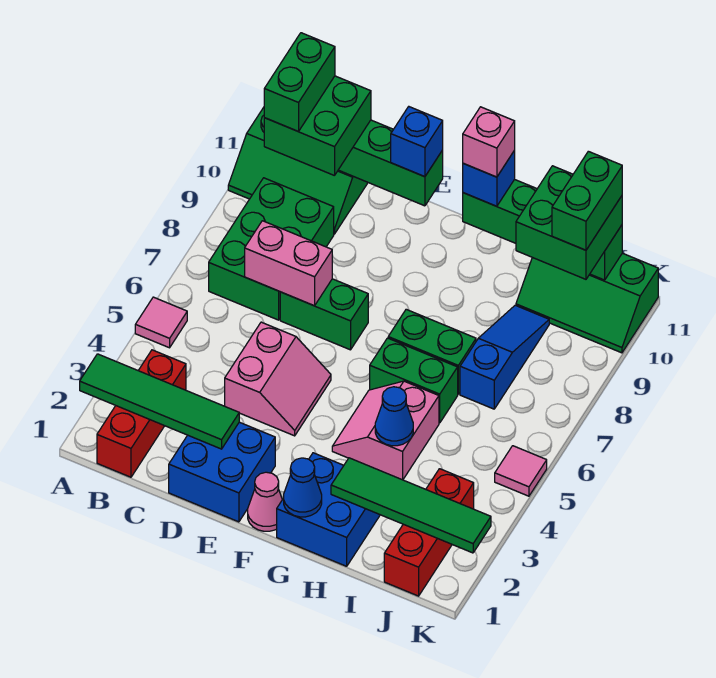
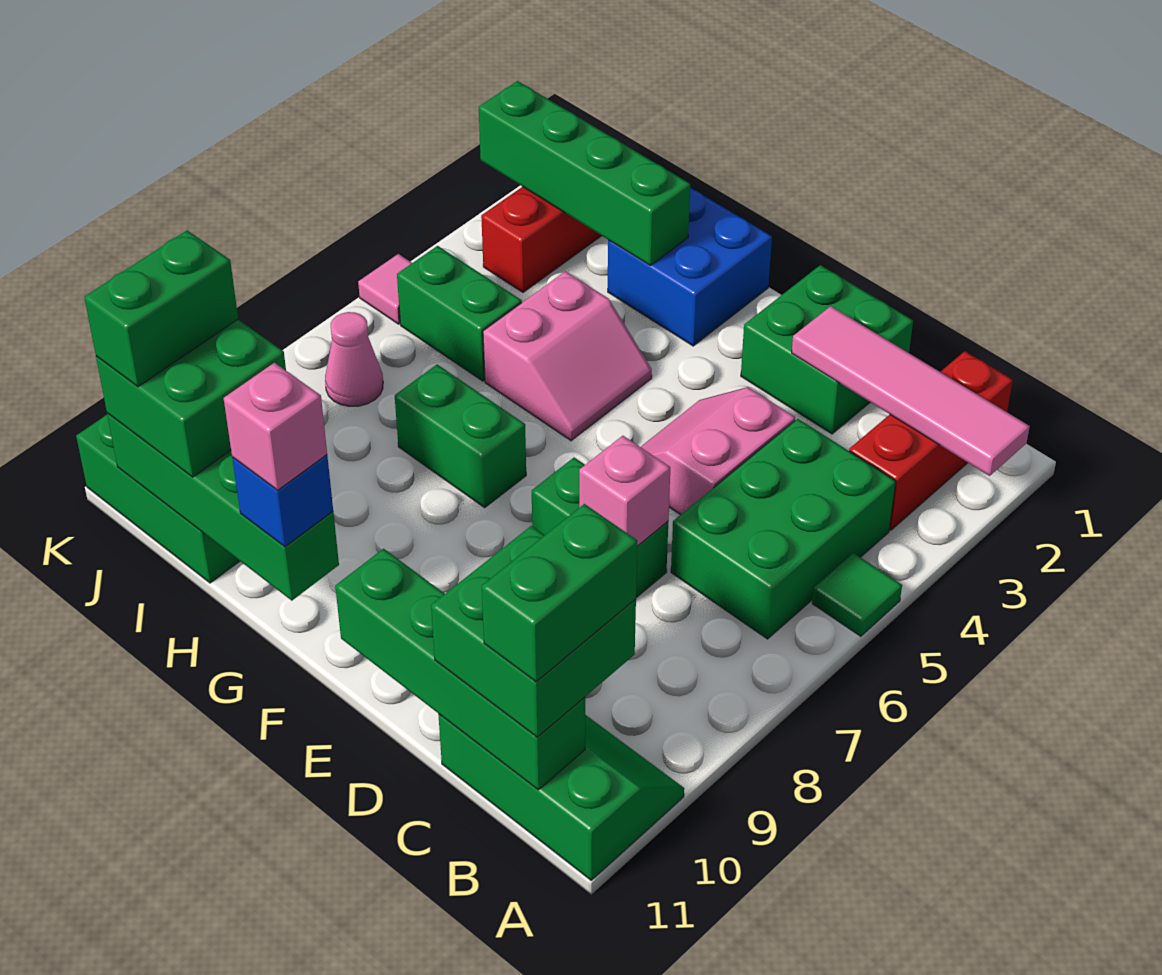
green 1x4 tile [80,354,239,449] -> pink 1x4 tile [792,306,1030,476]
pink 1x1 tile [135,297,187,348] -> green 1x1 tile [812,553,902,636]
green 2x3 brick [209,178,334,320] -> green 2x3 brick moved to [671,419,896,639]
pink 1x2 brick [245,221,332,306] -> pink 1x1 brick [579,436,670,546]
blue 2x2 brick [169,422,275,522] -> green 2x2 brick [741,265,913,434]
blue 1x1 brick [391,107,443,177] -> none
pink 1x1 cone [248,472,282,531] -> pink 1x1 cone moved to [325,312,383,406]
blue 1x1 cone [284,458,322,517] -> none
green 1x2 brick [370,338,458,423] -> green 1x2 brick moved to [397,246,522,381]
green 1x4 tile [331,458,491,553] -> green 1x4 brick [479,81,690,265]
blue 1x1 cone [375,387,413,446] -> none
blue 1x3 slope [460,305,549,409] -> none

